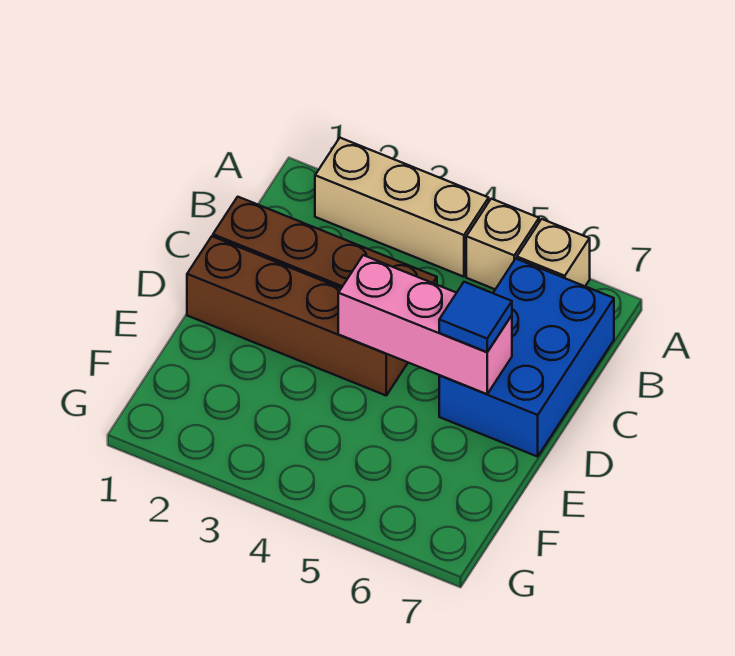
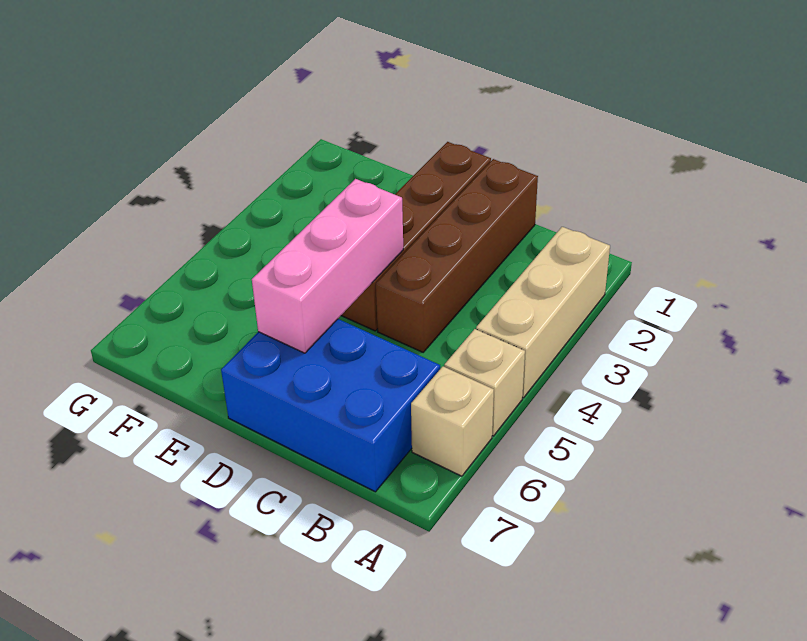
blue 1x1 tile [439,282,512,352] -> none

